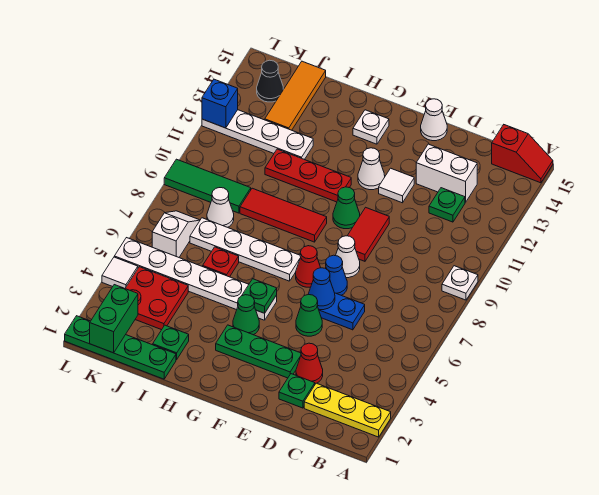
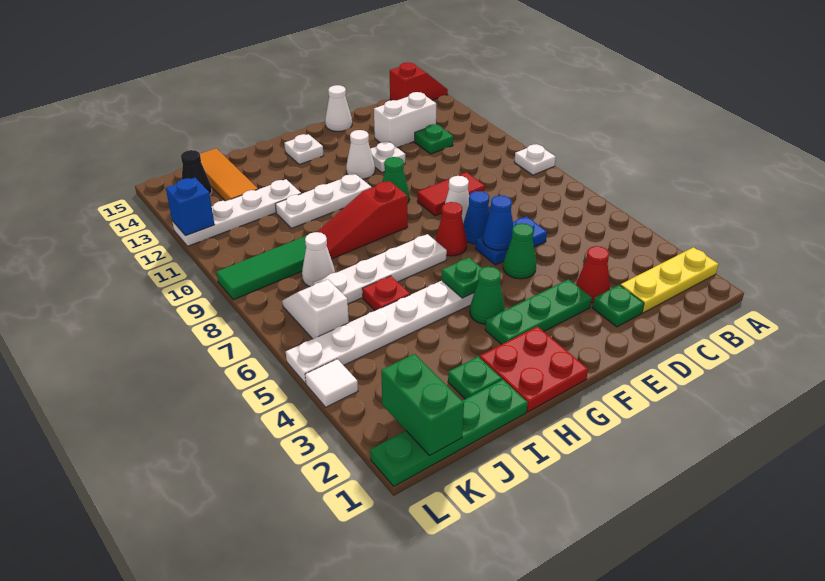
red 1x2 tile [347,207,389,261] -> red 1x2 tile turned to [417,172,485,216]
white 1x1 tile [379,168,414,203] -> white 1x1 plate [370,142,405,172]
red 1x3 tile [240,188,327,242] -> red 1x3 slope [317,181,408,259]
red 1x3 plate [265,149,351,202] -> white 1x3 plate [275,174,372,228]
red 2x2 plate [125,267,188,330] -> red 2x2 plate moved to [480,327,588,412]

